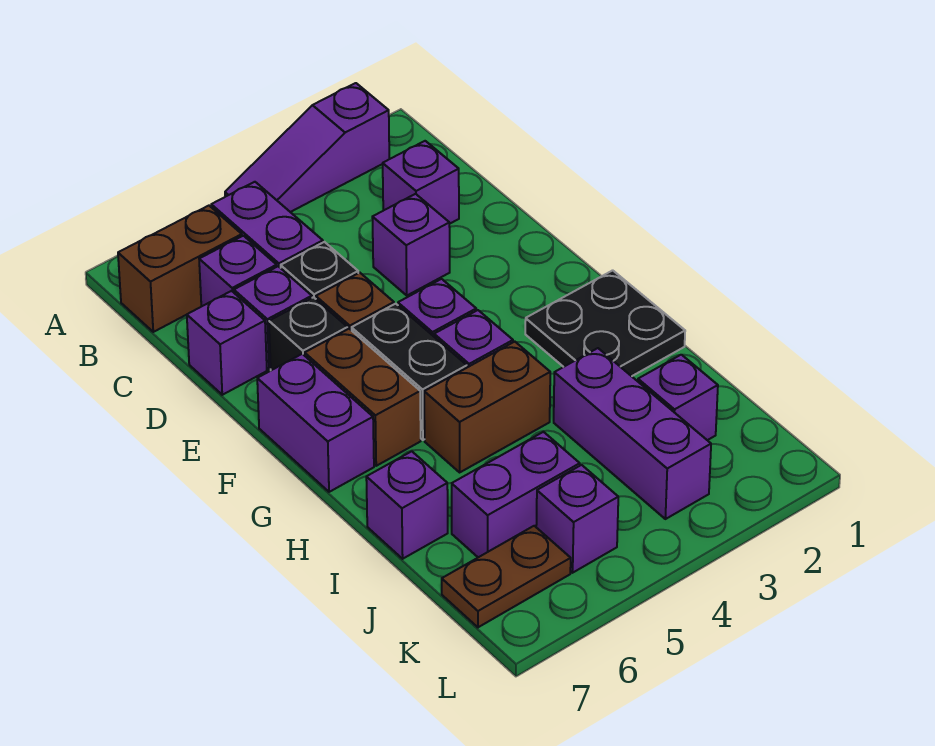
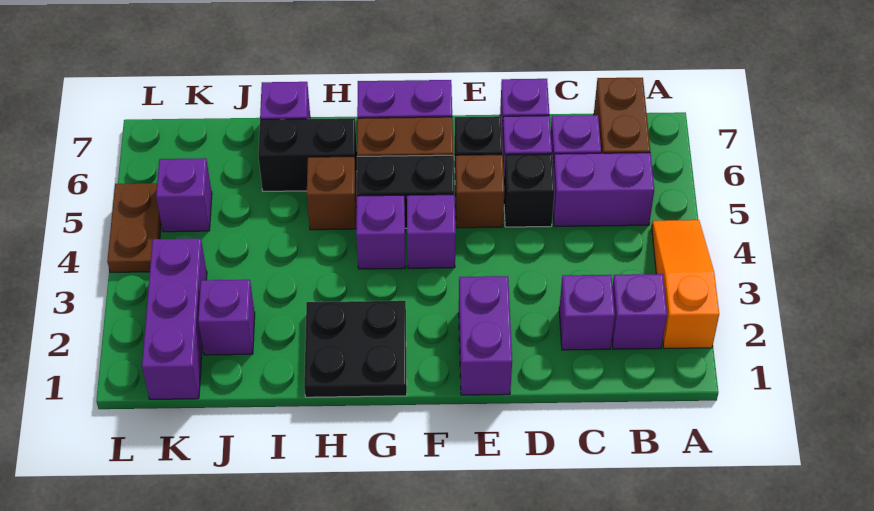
purple 1x3 slope [225,83,389,212] -> orange 1x3 slope [652,220,719,349]
purple 1x1 brick [372,194,450,295] -> purple 1x1 brick moved to [612,274,667,349]
brown 1x2 brick [424,342,550,472] -> brown 1x1 brick [307,157,357,230]
none -> black 1x2 brick [258,118,357,191]
purple 1x3 brick [554,348,711,519] -> purple 1x3 brick turned to [142,239,207,399]
purple 1x2 brick [452,432,580,557] -> purple 1x2 brick moved to [459,276,512,395]
brown 1x2 plate [442,526,571,627] -> brown 1x2 plate moved to [107,183,161,272]

